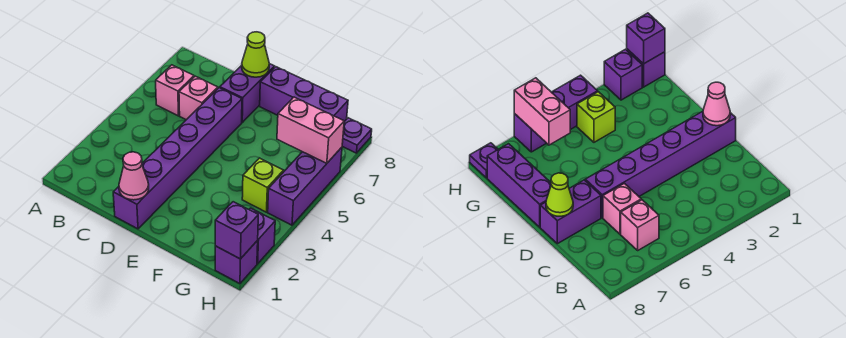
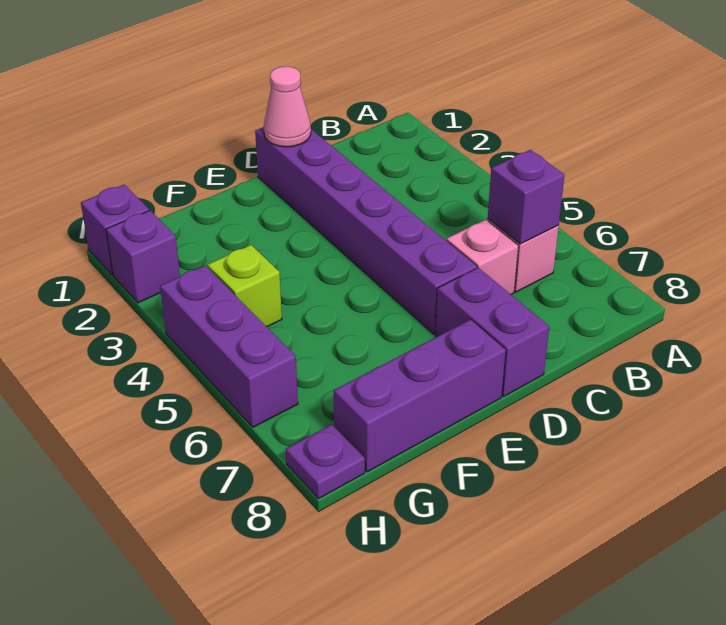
lime 1x1 cone [242,32,269,77] -> none
pink 1x2 brick [277,97,344,163] -> none
purple 1x1 brick [215,202,258,259] -> purple 1x1 brick moved to [488,150,564,244]

